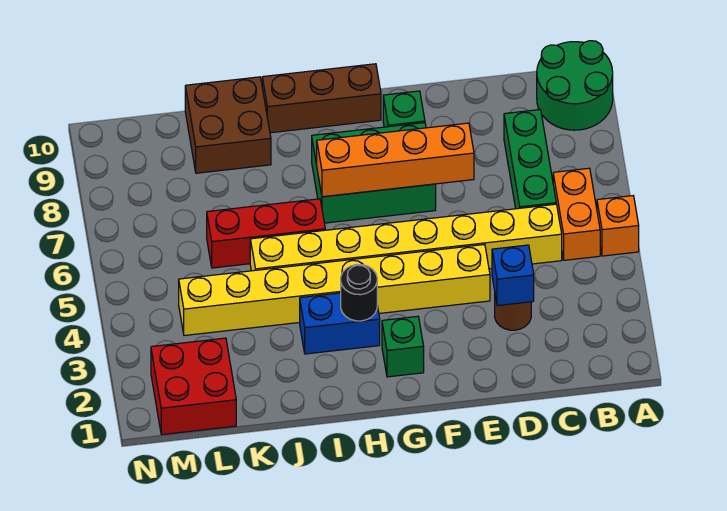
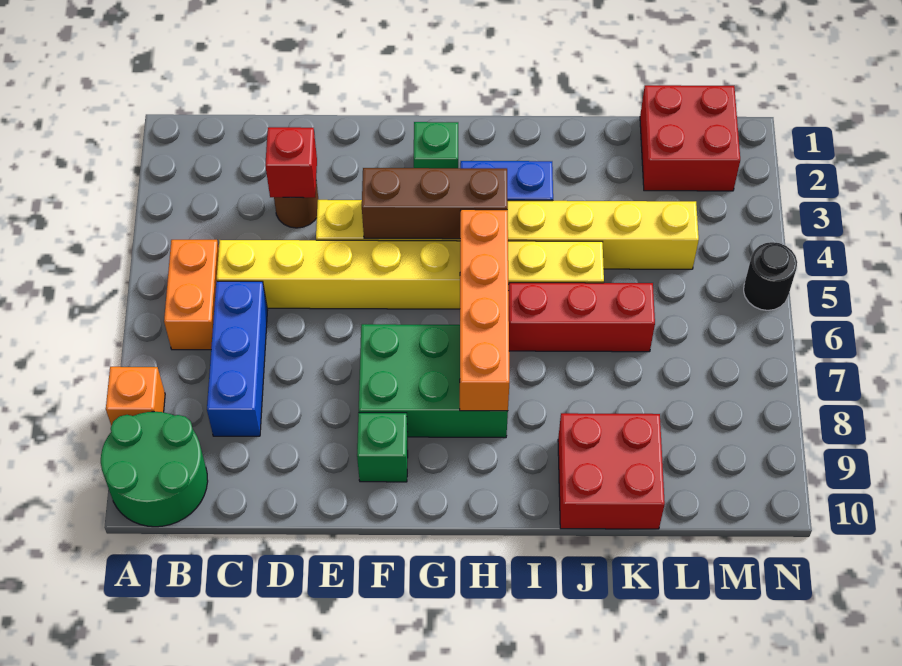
orange 1x1 brick [597,196,639,256] -> orange 1x1 brick moved to [106,367,165,426]
green 1x3 brick [504,110,556,209] -> blue 1x3 brick [207,281,268,436]
blue 1x1 brick [492,245,534,306] -> red 1x1 brick [265,127,317,198]
orange 1x4 brick [317,123,474,197] -> orange 1x4 brick turned to [460,209,509,411]
brown 1x3 brick [262,64,381,133] -> brown 1x3 brick moved to [362,168,508,239]
black 1x1 round brick [341,264,377,321] -> black 1x1 round brick moved to [744,242,797,310]
brown 2x2 brick [185,77,271,173] -> red 2x2 brick [558,413,665,529]

